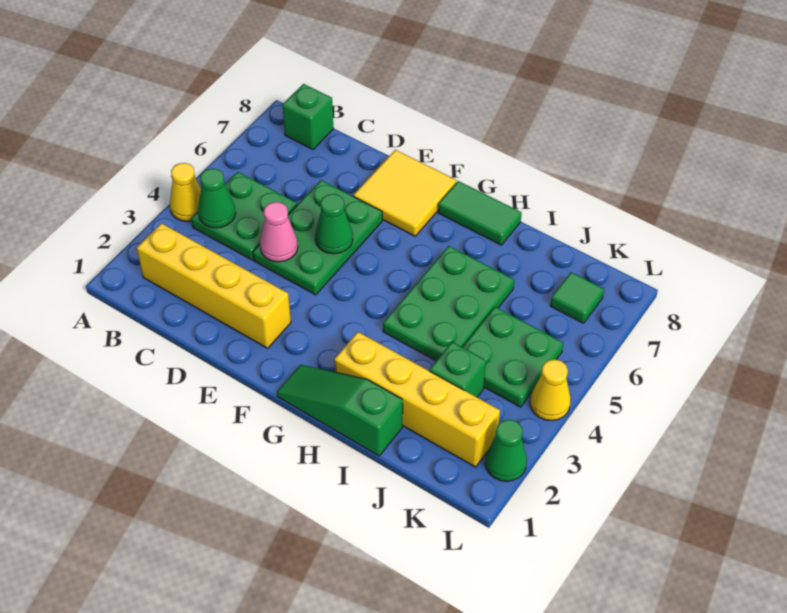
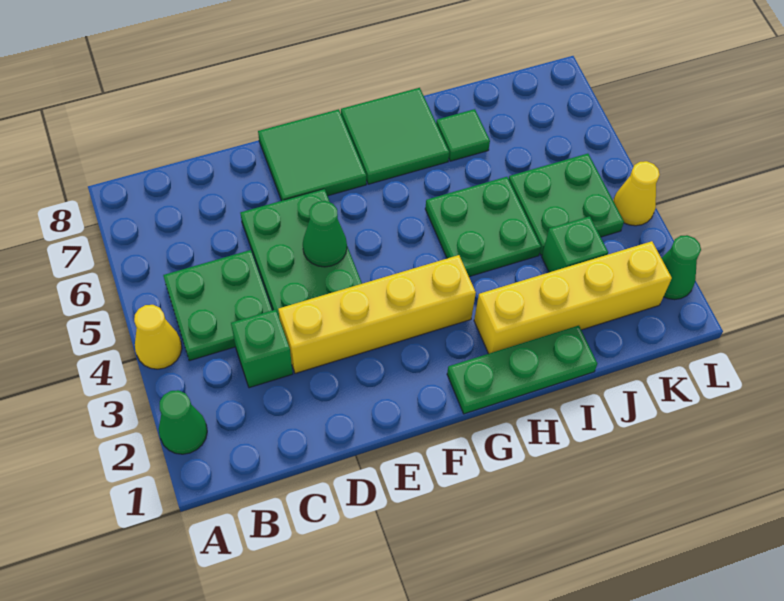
yellow 1x4 brick [137,223,291,348] -> yellow 1x4 brick moved to [278,255,476,373]
green 1x1 cone [198,168,236,228] -> green 1x1 cone moved to [159,390,207,454]
green 1x1 brick [282,84,333,150] -> green 1x1 brick moved to [231,309,293,388]
pink 1x1 cone [260,202,298,262] -> none
yellow 2x2 tile [353,150,457,236] -> green 2x2 tile [258,109,366,201]
green 1x3 slope [277,365,403,456] -> green 1x3 plate [447,326,597,414]
green 1x2 tile [438,181,522,245] -> green 2x2 tile [341,88,449,184]
green 2x3 plate [383,246,514,361] -> green 2x2 plate [425,177,541,277]
green 1x1 tile [550,272,604,323] -> green 1x1 tile moved to [436,109,490,161]

